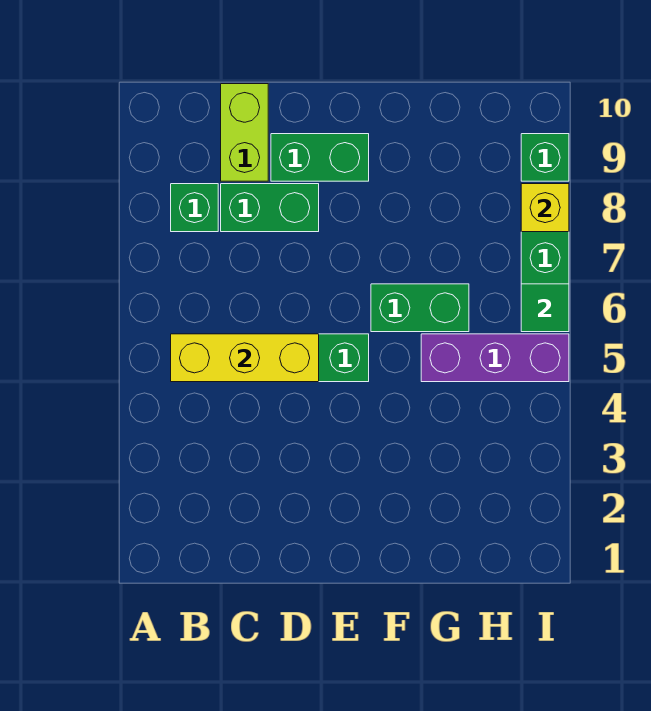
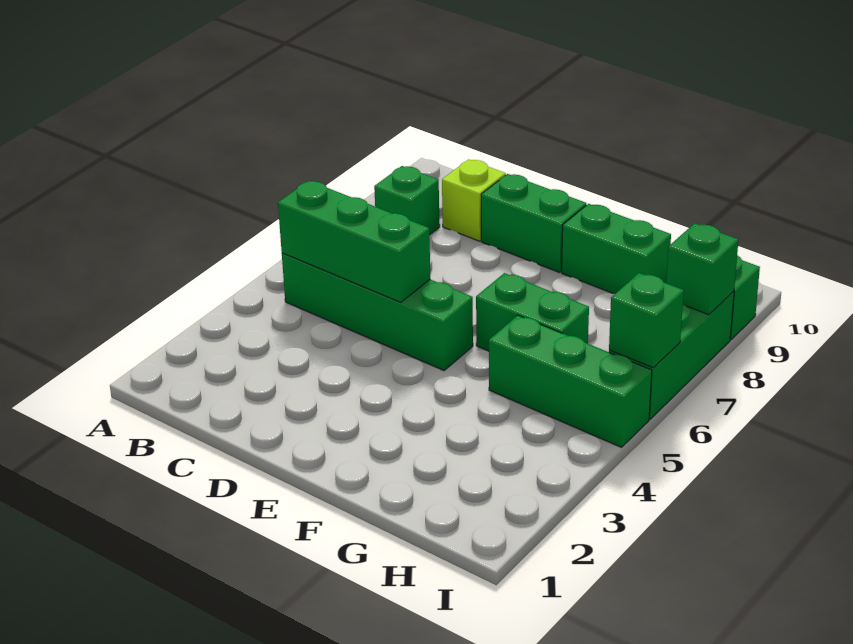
yellow 1x3 brick [171,334,319,382] -> green 1x3 brick [278,181,430,302]
green 1x2 brick [221,184,319,232] -> green 1x2 brick moved to [562,204,671,294]
lime 1x2 brick [221,84,268,181] -> lime 1x1 brick [442,159,506,241]
purple 1x3 brick [421,334,569,382] -> green 1x3 brick [489,315,652,447]
green 1x1 tile [521,284,569,332] -> green 1x1 brick [609,273,684,368]
yellow 1x1 brick [521,184,569,232] -> green 1x1 brick [666,223,738,315]

